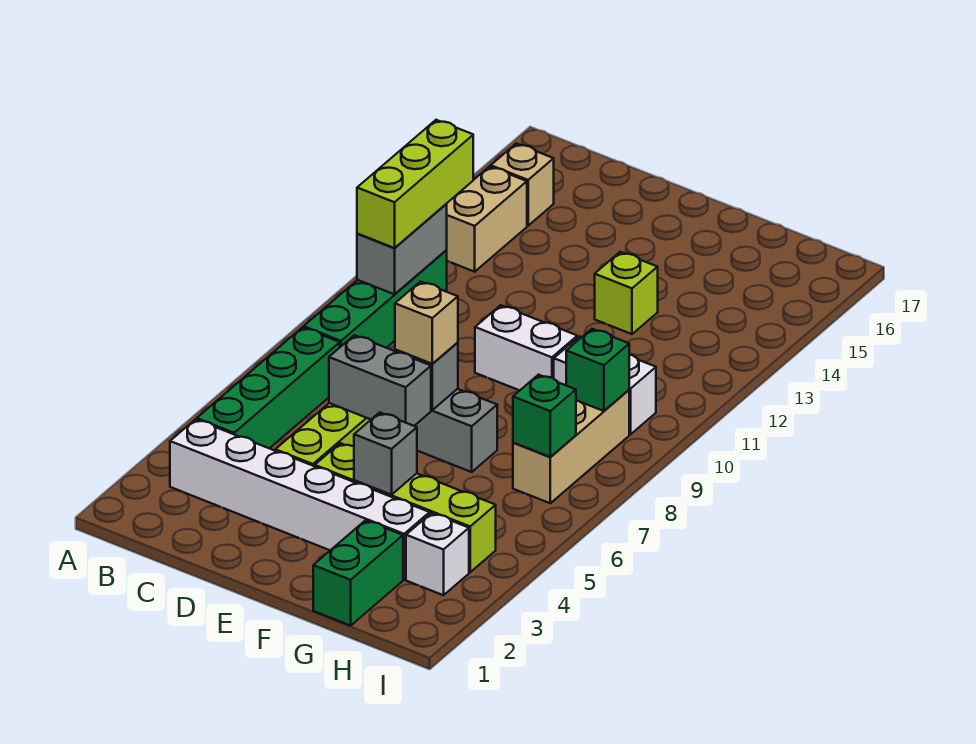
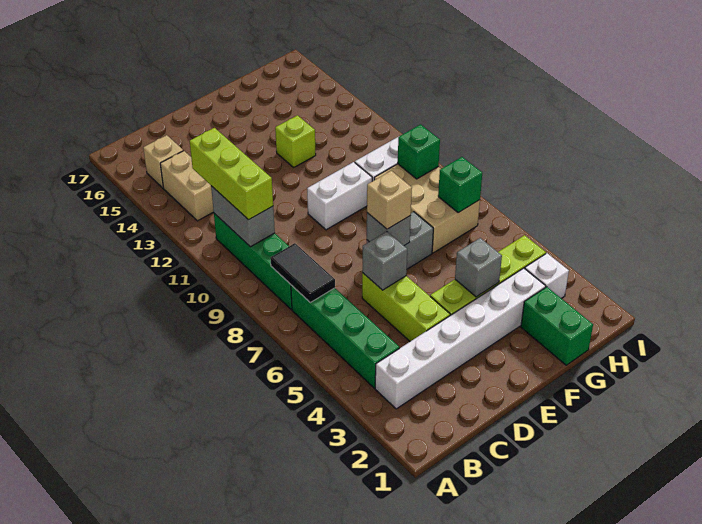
none -> black 1x2 tile [270,243,335,303]
grey 1x2 brick [329,335,431,426] -> grey 1x1 brick [363,231,407,290]
tan 1x3 brick [513,390,629,503] -> tan 2x3 brick [374,164,480,253]

